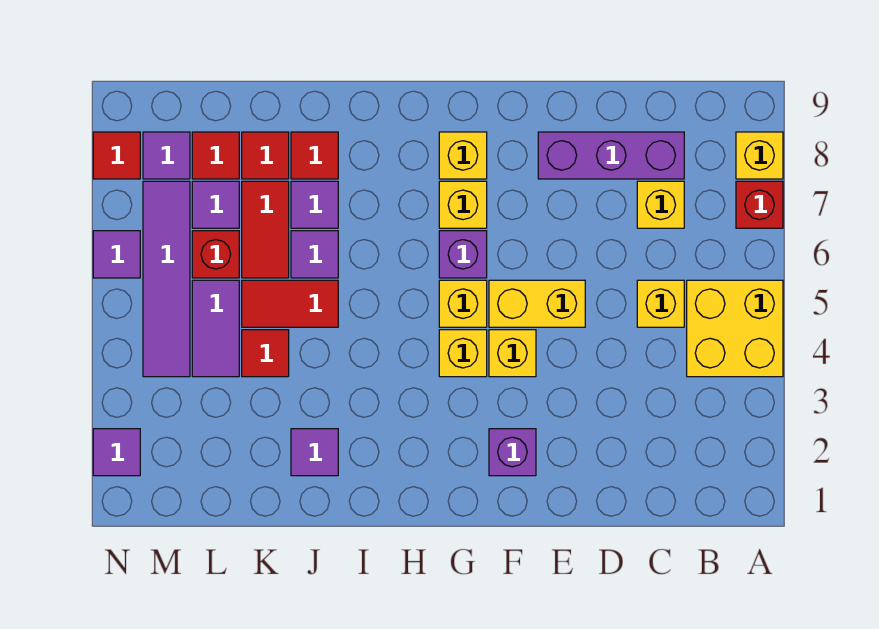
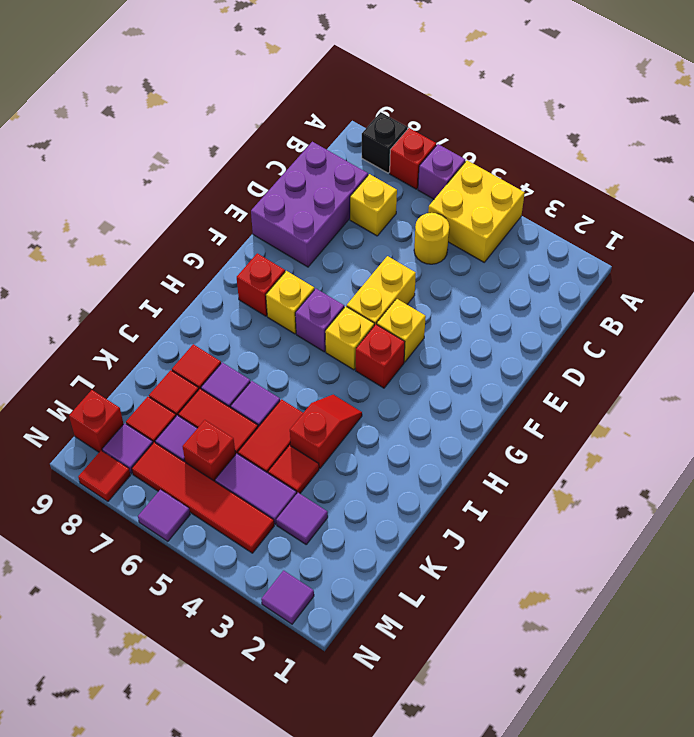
yellow 1x1 brick [736,132,783,179] -> black 1x1 brick [362,112,408,173]
yellow 1x1 brick [637,280,684,327] -> yellow 1x1 round brick [414,213,449,264]
purple 1x3 brick [538,132,684,179] -> purple 2x3 brick [251,142,368,267]
purple 1x1 brick [489,429,536,476] -> purple 1x1 brick moved to [418,144,465,199]
yellow 1x1 brick [439,330,487,377] -> red 1x1 brick [356,324,405,388]
yellow 1x1 brick [439,132,487,179] -> red 1x1 brick [237,253,285,316]
none -> red 1x2 slope [290,395,362,469]
purple 1x1 tile [291,429,338,476] -> purple 1x1 tile moved to [276,493,328,544]
purple 1x4 tile [143,181,190,377] -> red 1x4 tile [132,442,274,553]
none -> red 1x1 brick [69,390,124,452]

